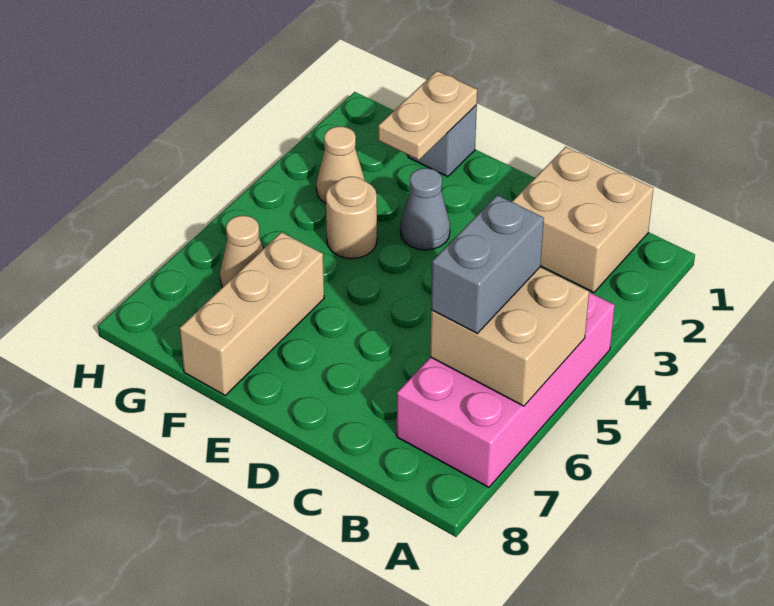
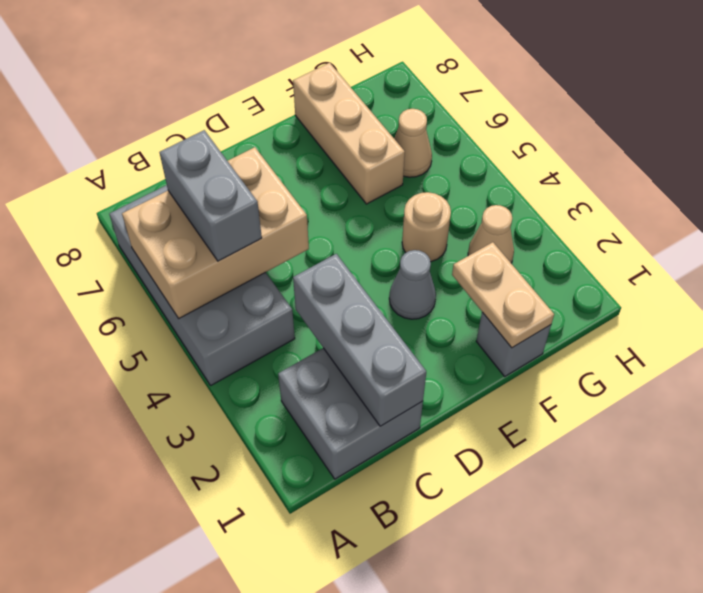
pink 2x4 brick [397,292,615,487] -> grey 2x4 brick [110,185,295,385]
tan 2x2 brick [430,267,589,406] -> tan 2x3 brick [122,147,309,318]
tan 2x2 brick [512,147,653,293] -> grey 2x2 brick [278,348,423,479]
none -> grey 1x3 brick [293,254,426,426]

